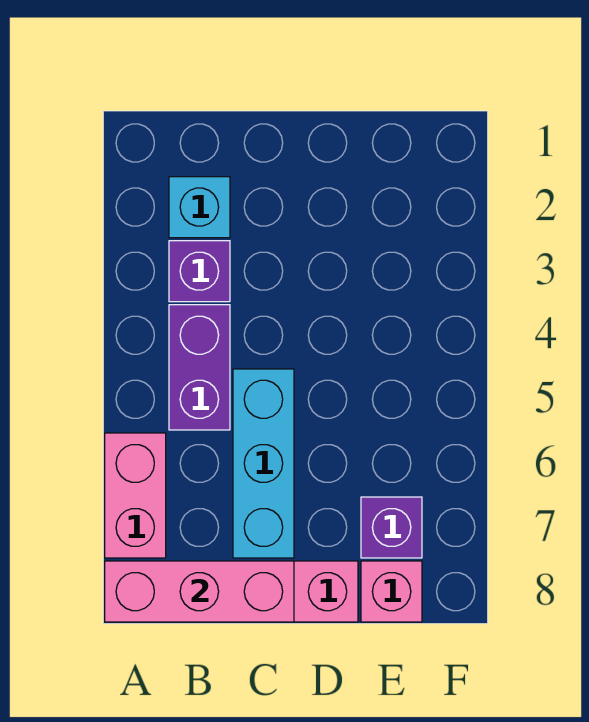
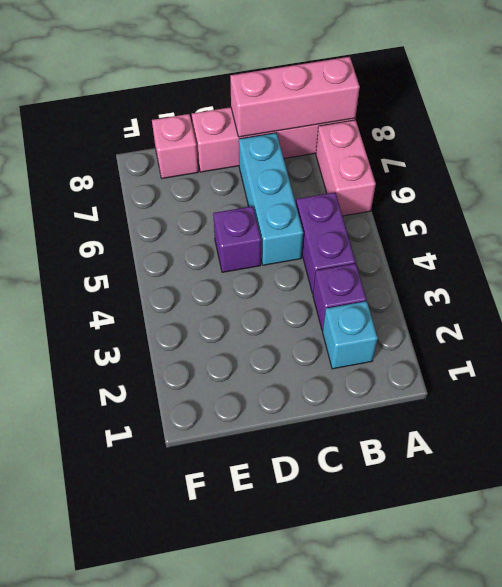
purple 1x1 brick [361,497,422,558] -> purple 1x1 brick moved to [213,206,261,272]

